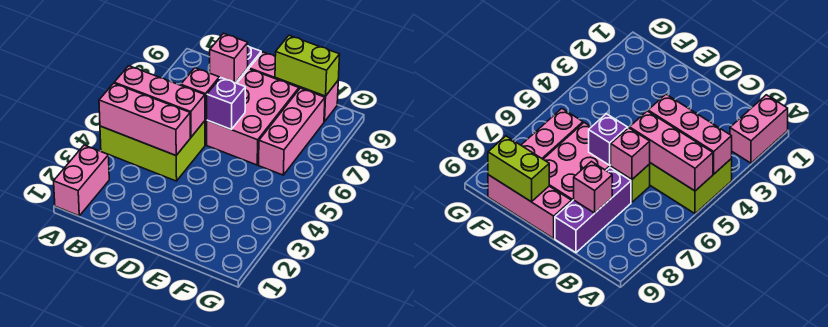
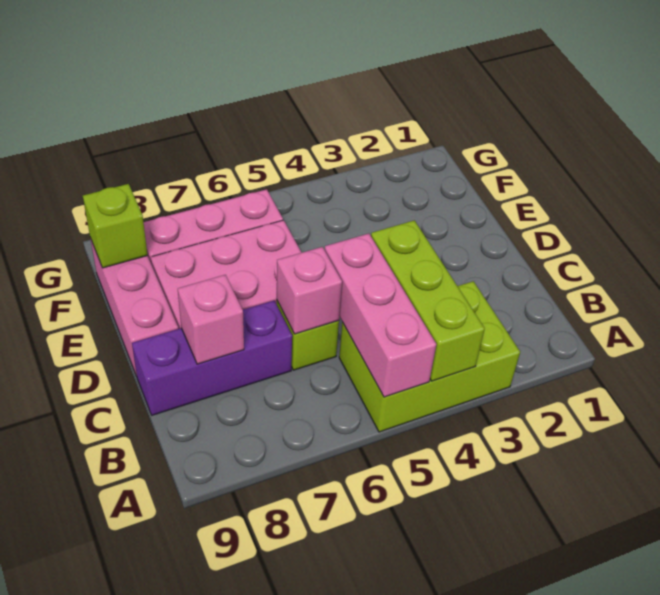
pink 1x2 brick [54,145,109,216] -> none
lime 2x3 brick [100,121,205,181] -> lime 2x3 brick turned to [339,281,520,432]
pink 1x3 brick [99,83,190,155] -> lime 1x3 brick [371,220,485,381]
purple 1x1 brick [207,78,245,130] -> none
lime 1x2 brick [275,35,340,96] -> lime 1x1 brick [83,184,148,268]

